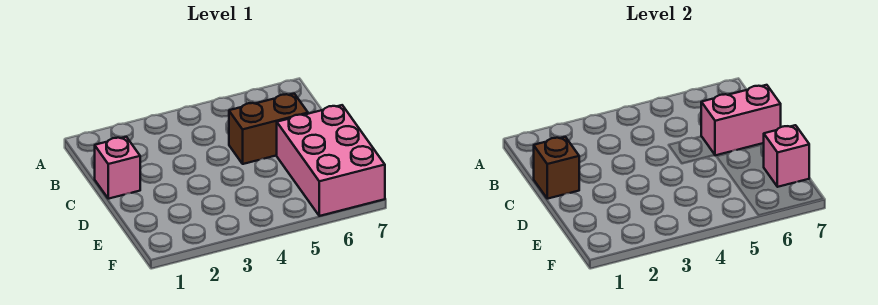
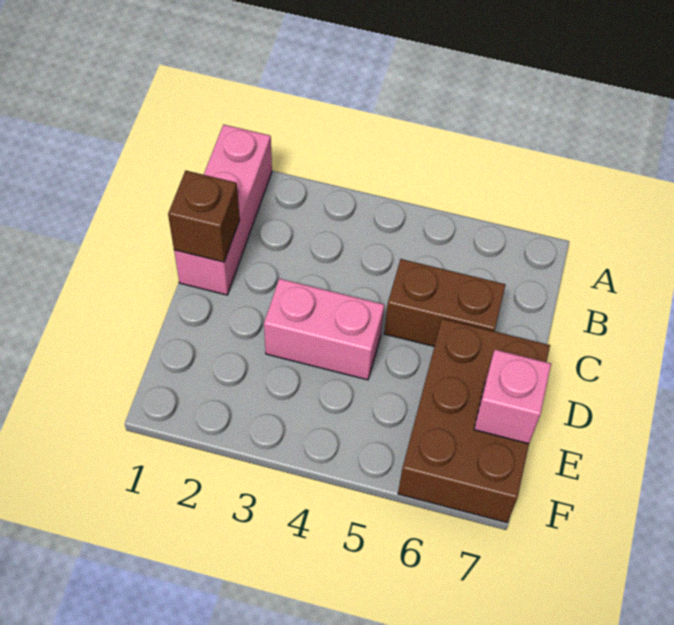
pink 1x1 brick [95,137,140,199] -> pink 1x3 brick [174,125,272,295]
pink 1x2 brick [701,85,781,155] -> pink 1x2 brick moved to [264,279,384,380]
pink 2x3 brick [277,105,385,216] -> brown 2x3 brick [398,319,550,523]

